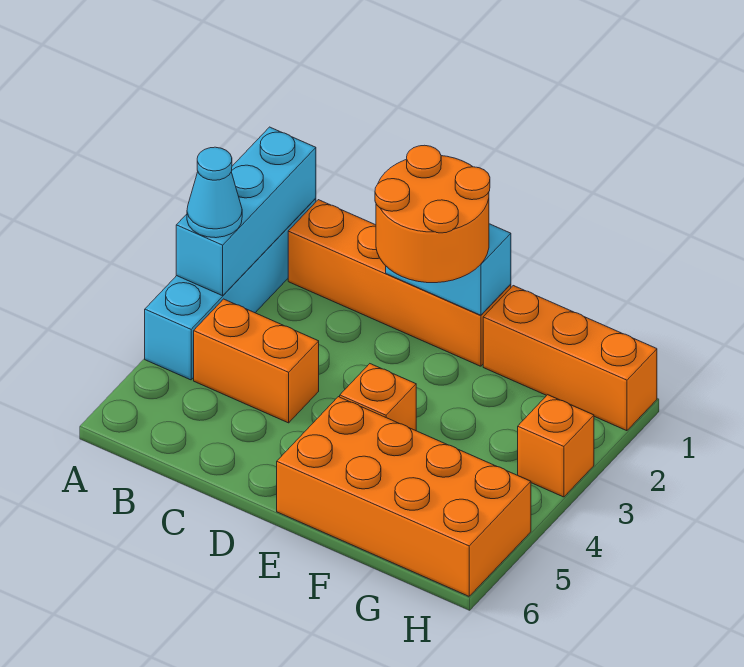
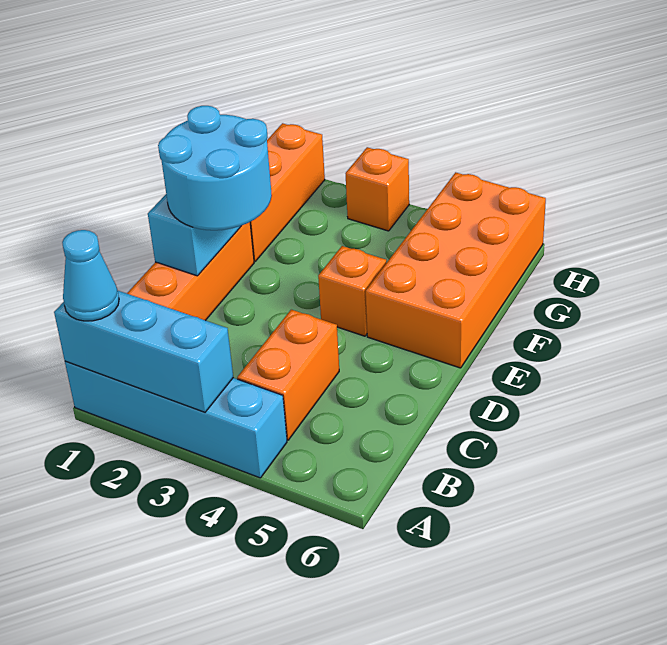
cyan 1x1 cone [187,147,242,238] -> cyan 1x1 cone moved to [62,230,119,321]
orange 2x2 round brick [375,145,490,283] -> cyan 2x2 round brick [158,106,272,230]

